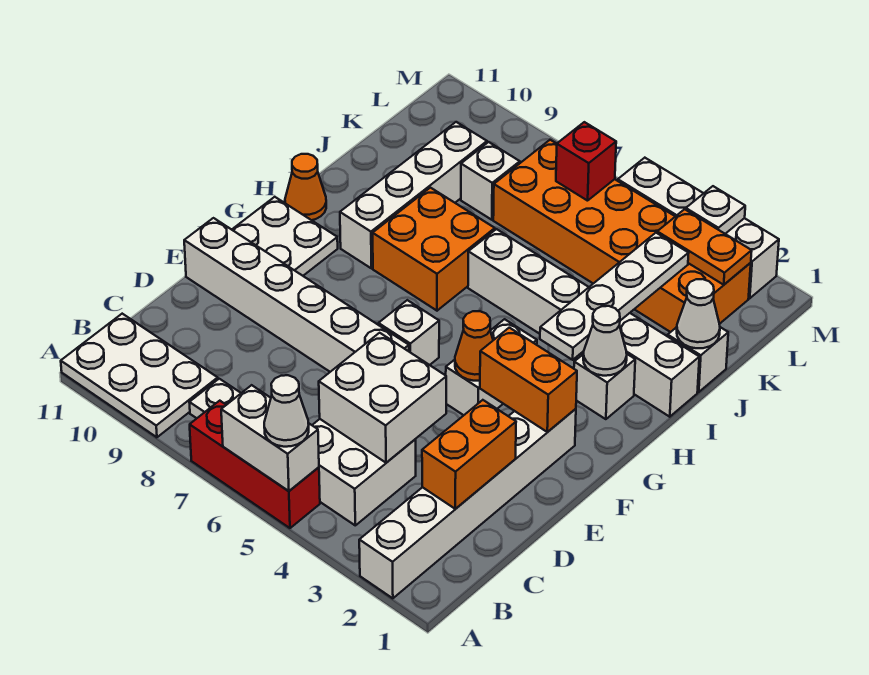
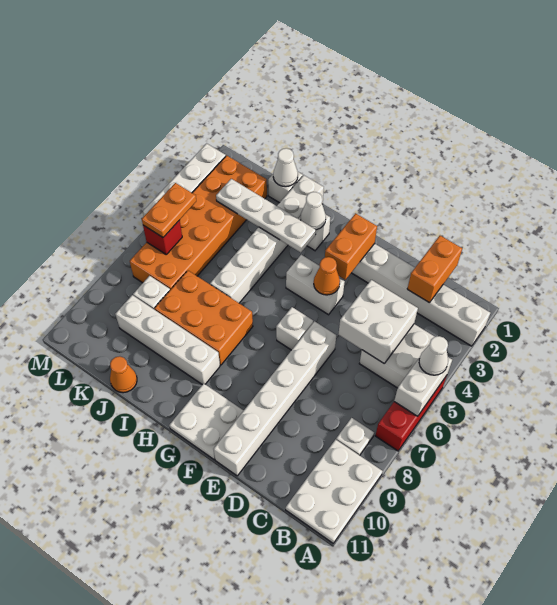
orange 1x2 brick [422,400,516,509] -> orange 1x2 brick turned to [407,236,462,303]
orange 2x2 brick [373,188,495,311] -> orange 2x3 brick [155,271,253,365]
orange 1x1 cone [285,154,326,220] -> orange 1x1 cone moved to [110,356,137,393]
orange 1x2 plate [657,209,752,285] -> orange 1x2 plate moved to [142,183,196,237]
white 1x1 plate [686,186,745,234] -> none

